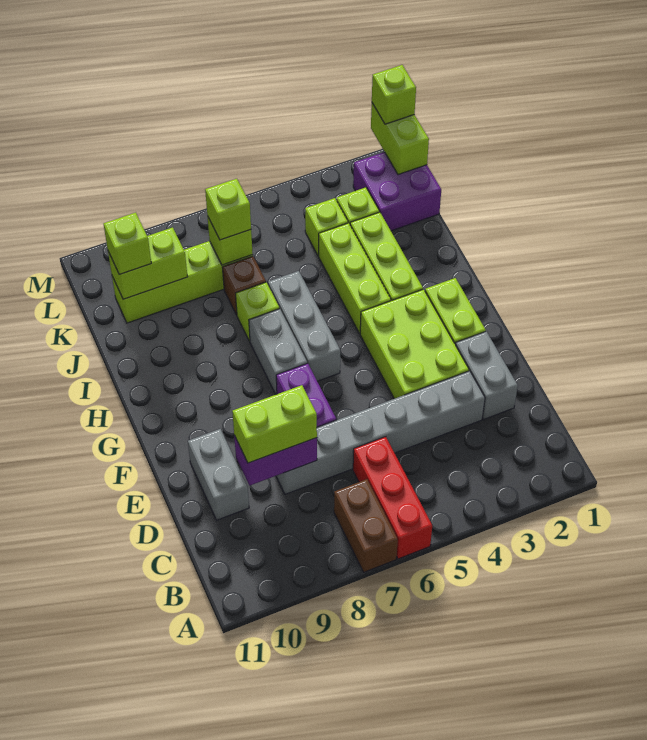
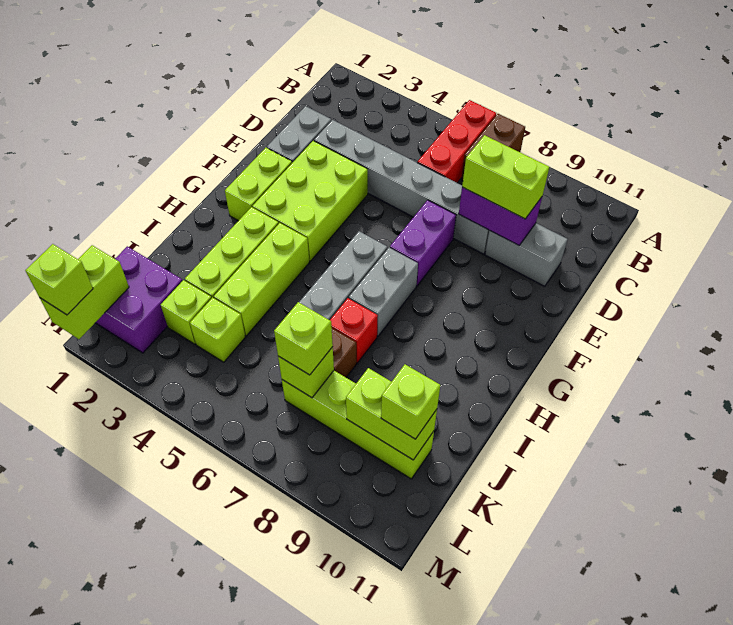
grey 1x2 brick [188,429,249,520] -> grey 1x2 brick turned to [485,223,568,286]
lime 1x1 brick [236,282,279,341] -> red 1x1 brick [330,298,378,363]

